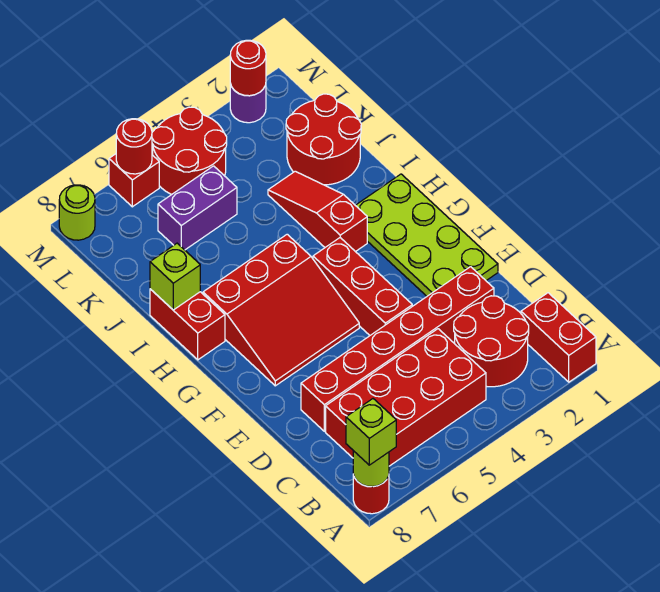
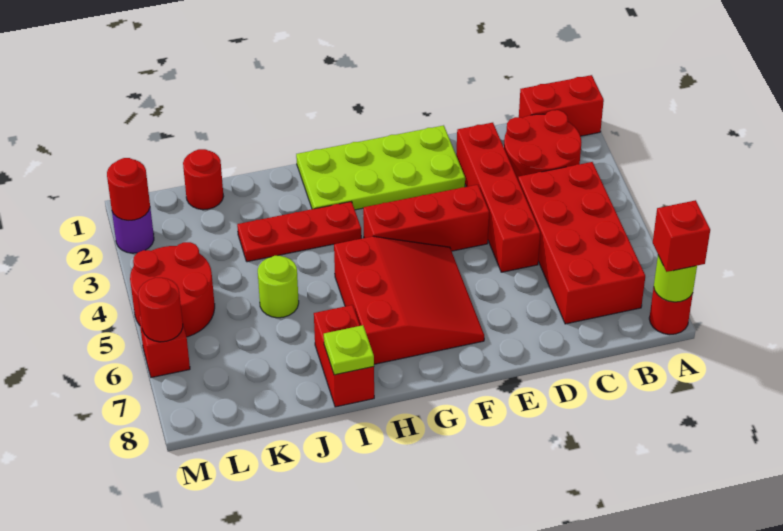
lime 1x1 brick [346,399,396,465] -> red 1x1 brick [653,200,710,272]
red 1x6 brick [301,267,494,431] -> red 1x4 brick [456,123,540,272]
red 1x3 slope [268,171,367,252] -> red 1x3 plate [237,202,361,262]
red 1x2 brick [150,289,225,360] -> red 1x2 brick turned to [314,305,374,407]
lime 1x1 brick [150,243,200,310] -> lime 1x1 plate [324,325,374,375]
red 2x2 round brick [286,94,361,185] -> red 1x1 round brick [183,149,224,210]
purple 1x2 brick [158,166,237,250] -> none
lime 1x1 round brick [59,185,95,240] -> lime 1x1 round brick moved to [258,256,299,318]

